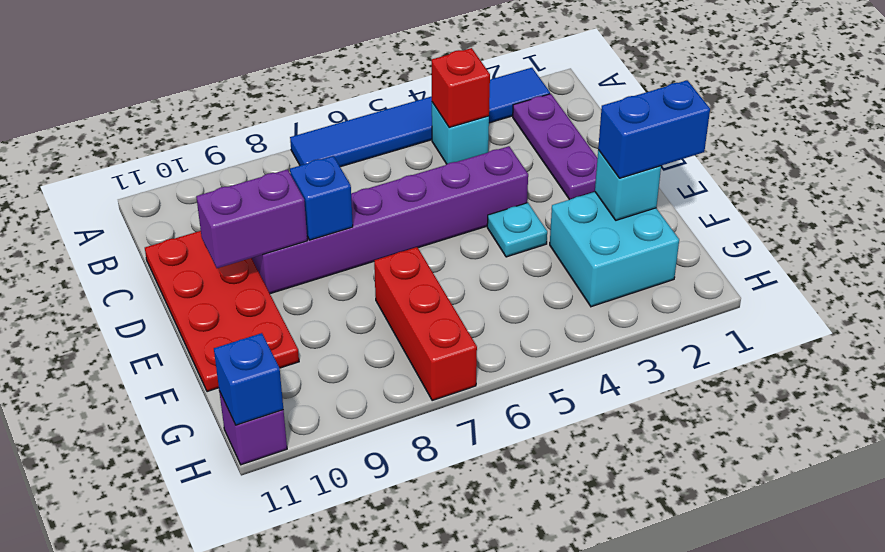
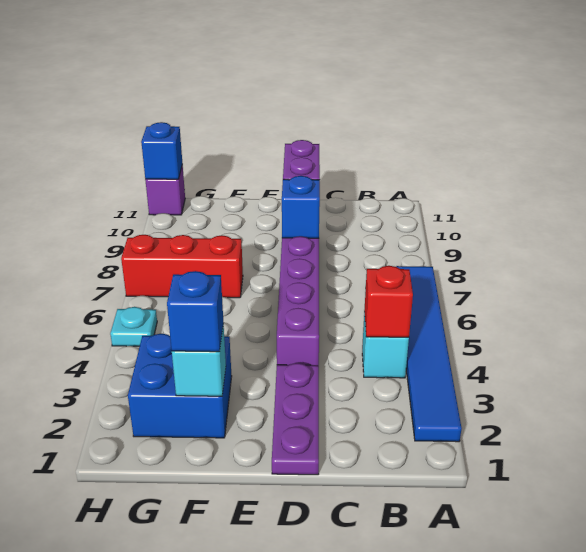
purple 1x3 plate [513,94,598,200] -> purple 1x3 plate turned to [272,363,319,475]
red 2x4 plate [145,231,299,392] -> none
cyan 1x1 plate [487,203,547,257] -> cyan 1x1 plate moved to [110,307,157,346]
blue 1x2 brick [598,80,710,178] -> blue 1x1 brick [167,271,223,352]
cyan 2x2 brick [550,192,679,307] -> blue 2x2 brick [128,334,232,438]

